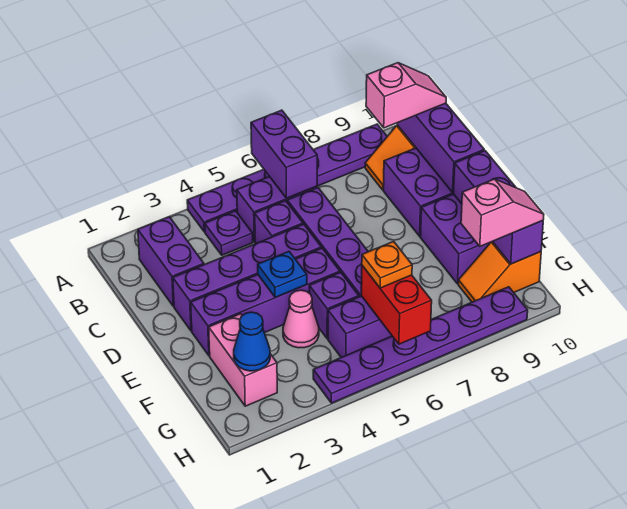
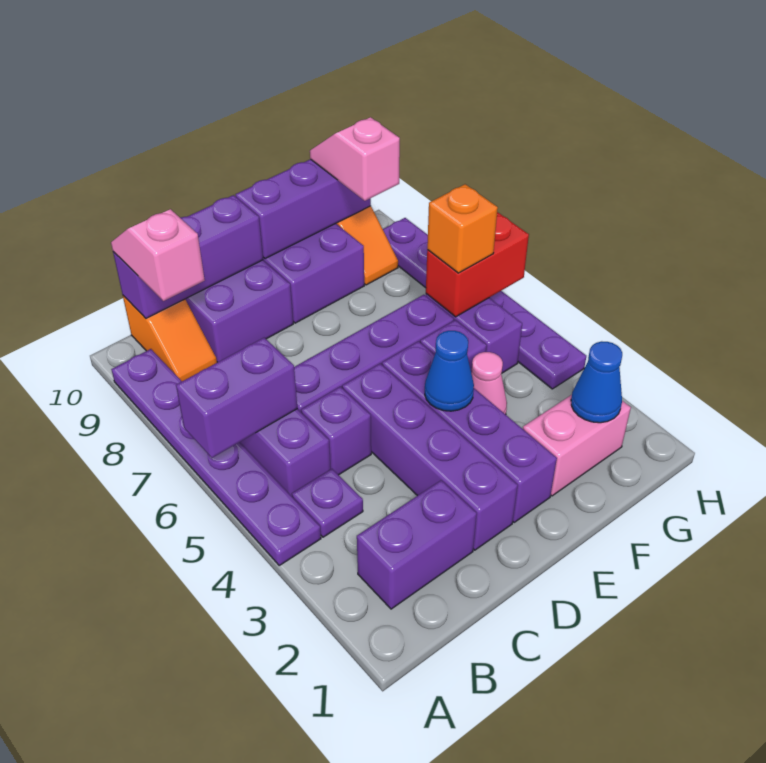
blue 1x1 plate [258,252,307,297] -> blue 1x1 cone [425,331,474,411]
orange 1x1 plate [362,241,412,288] -> orange 1x1 brick [427,184,498,273]

